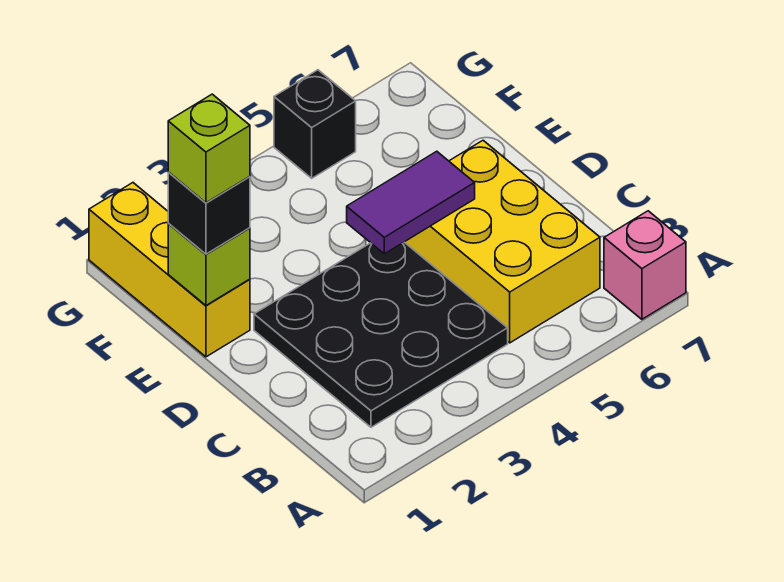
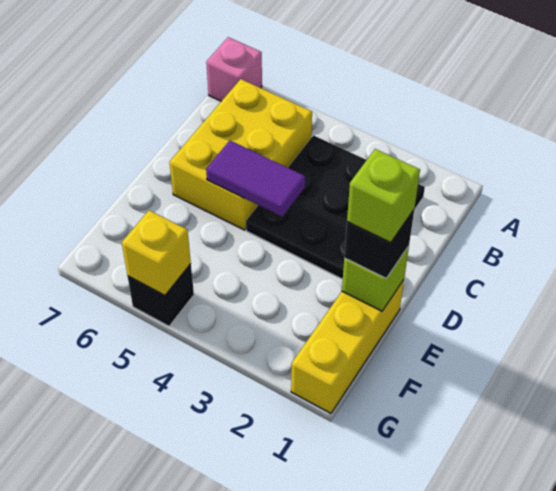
none -> yellow 1x1 brick [122,210,191,295]

